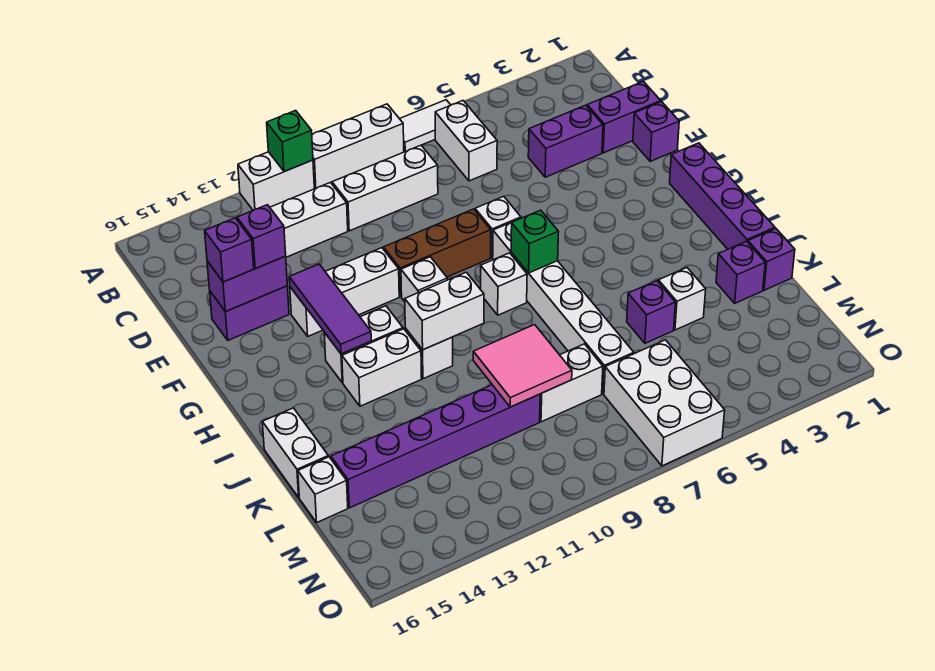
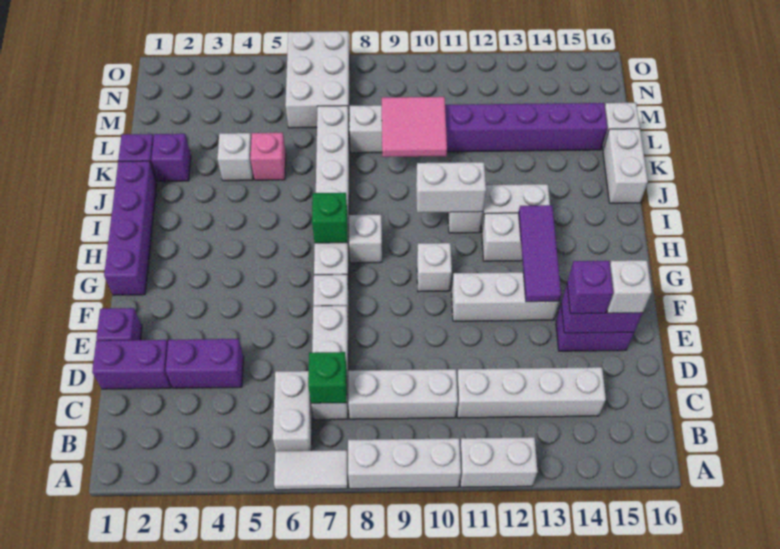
green 1x1 brick [267,110,313,172] -> green 1x1 brick moved to [308,352,347,403]
none -> white 1x3 brick [311,306,348,420]
purple 1x1 brick [205,218,254,282] -> white 1x1 brick [607,260,652,313]
brown 1x3 brick [383,209,491,297] -> none
purple 1x1 brick [627,281,675,343] -> pink 1x1 brick [250,133,286,180]

